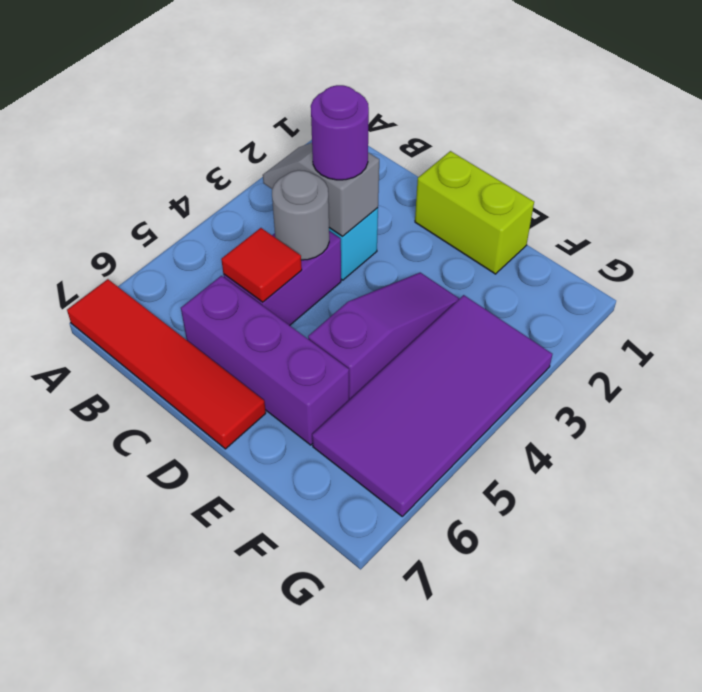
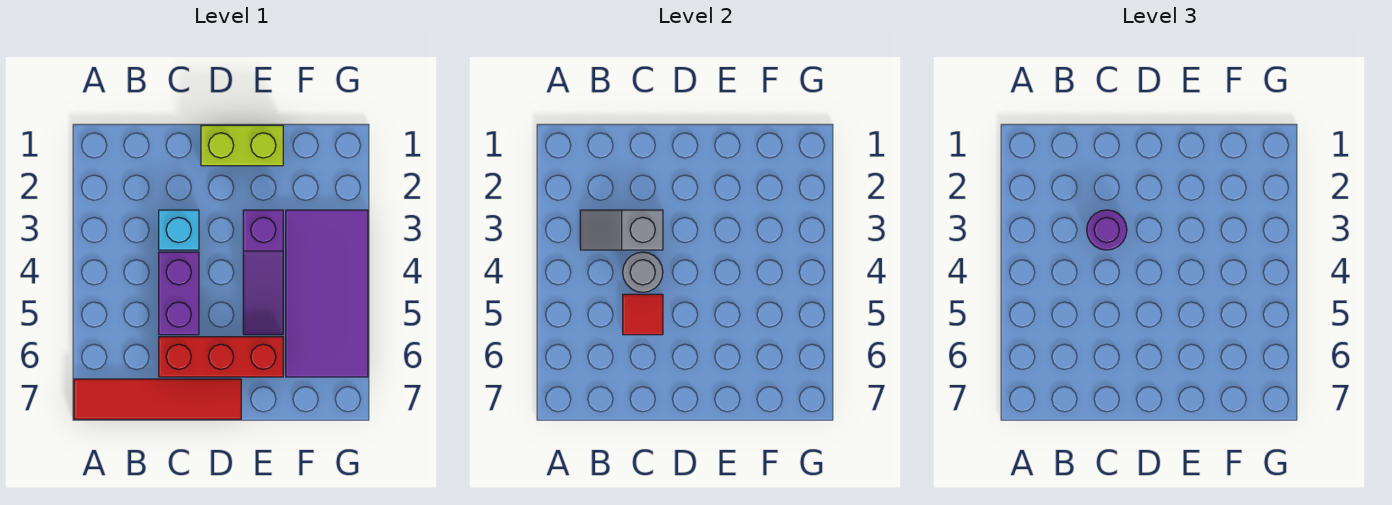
purple 1x3 brick [181,276,349,445] -> red 1x3 brick [159,337,283,377]
purple 1x3 slope [308,273,459,400] -> purple 1x3 slope turned to [243,210,283,335]

